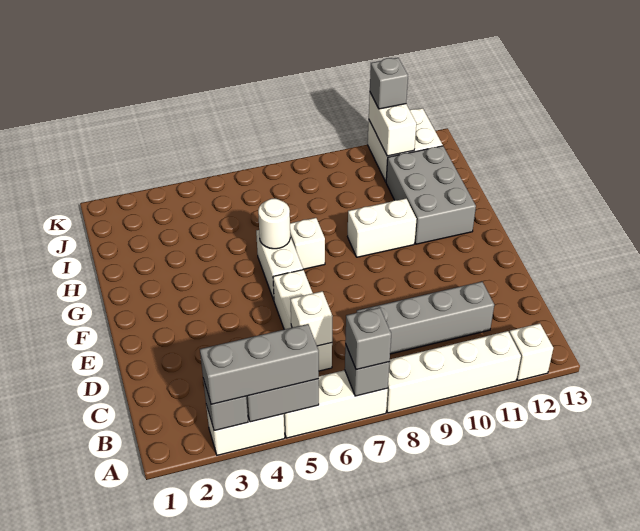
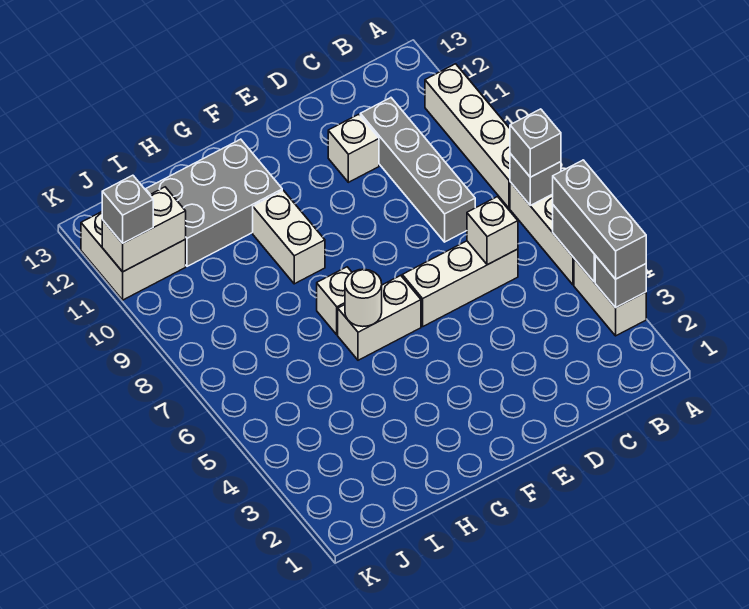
white 1x1 brick [509,323,553,381] -> white 1x1 brick moved to [328,114,379,182]

